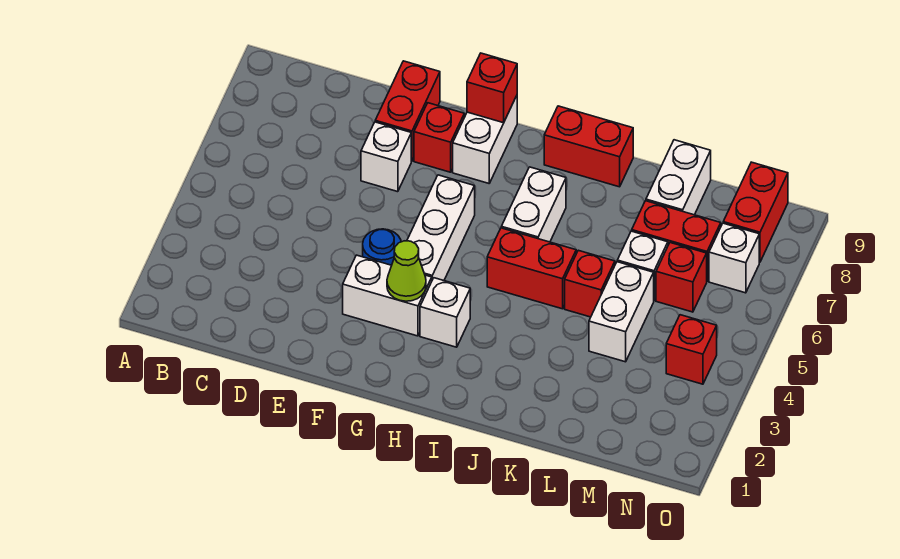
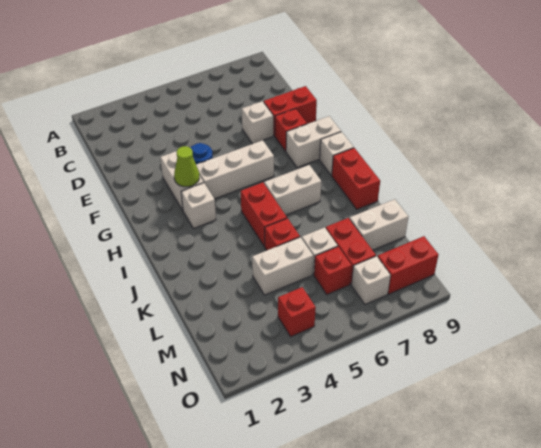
red 1x1 brick [467,53,517,123] -> none
none -> white 1x1 brick [320,132,354,176]

